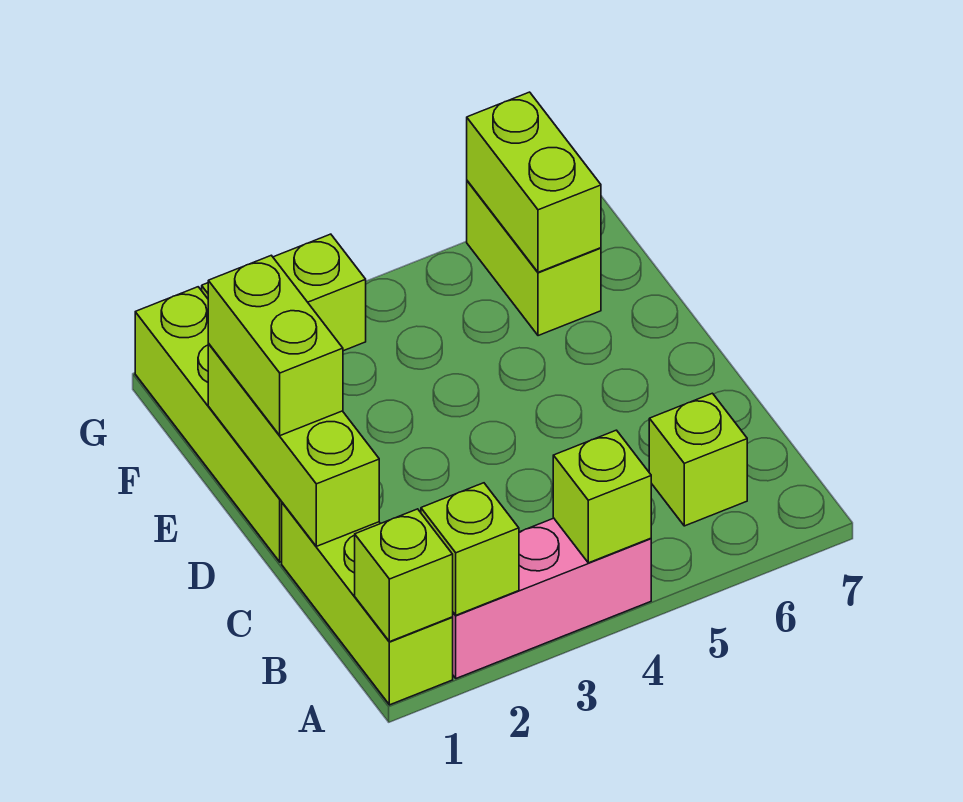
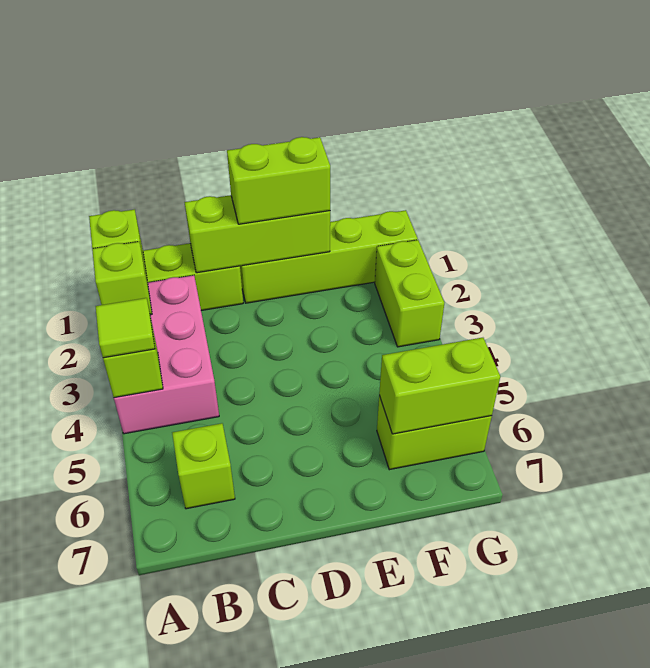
pink 1x3 brick [452,518,651,678] -> pink 2x3 brick [114,275,219,434]
none -> lime 1x1 tile [96,298,155,358]

